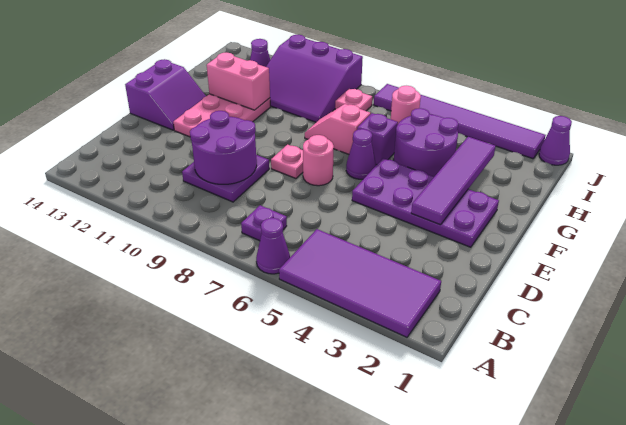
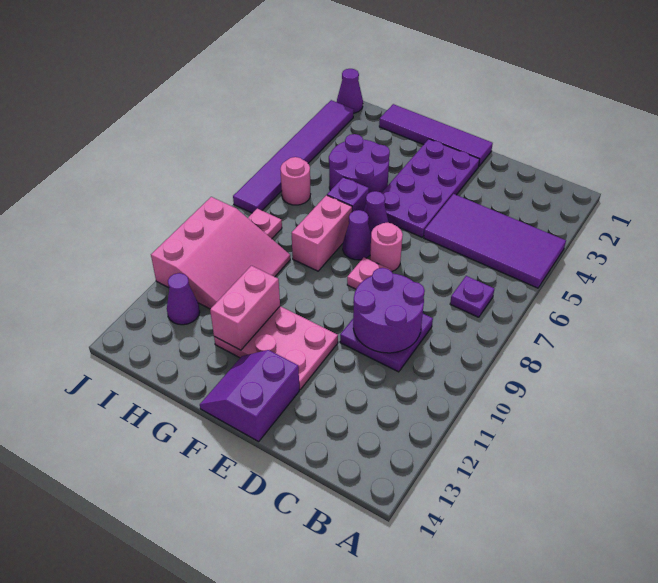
purple 2x4 tile [279,229,441,337] -> purple 2x4 tile turned to [424,194,566,288]
purple 1x1 cone [256,218,290,274] -> purple 1x1 cone moved to [343,210,371,260]
purple 1x4 tile [411,137,496,225] -> purple 1x4 tile moved to [379,104,493,166]
purple 2x2 slope [125,59,206,130] -> purple 2x2 slope turned to [200,350,299,442]
pink 1x2 slope [305,104,371,154] -> pink 1x2 brick [292,195,352,271]
purple 3x3 slope [266,35,363,122] -> pink 3x3 slope [151,197,290,309]

